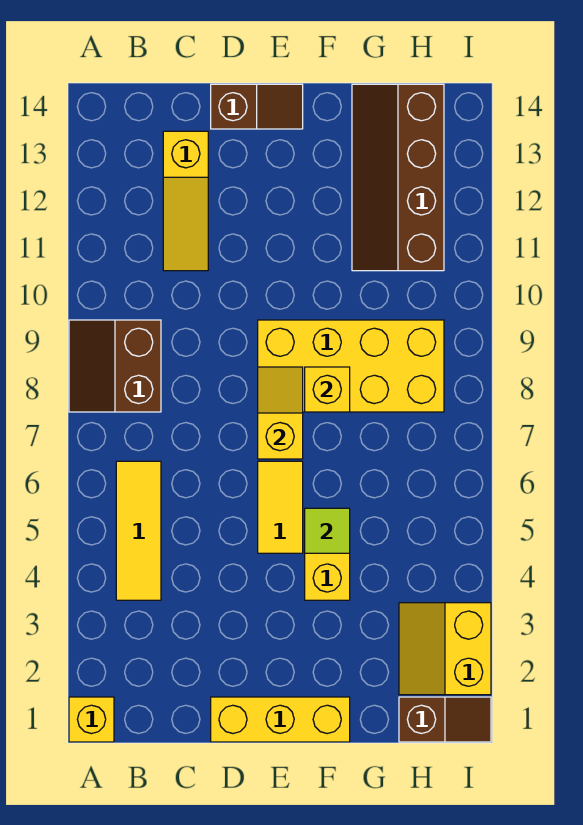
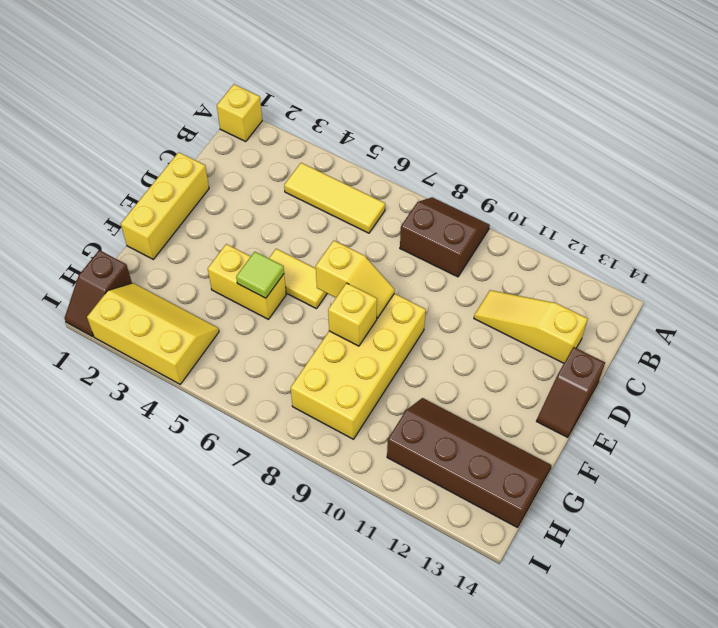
yellow 2x2 slope [399,603,491,695] -> yellow 2x3 slope [87,283,219,384]

